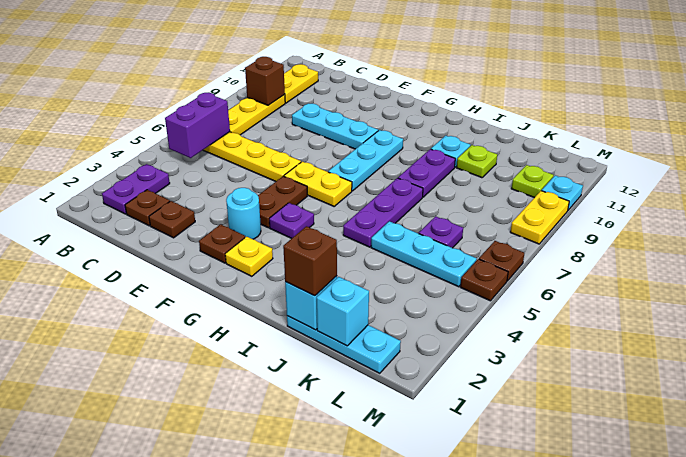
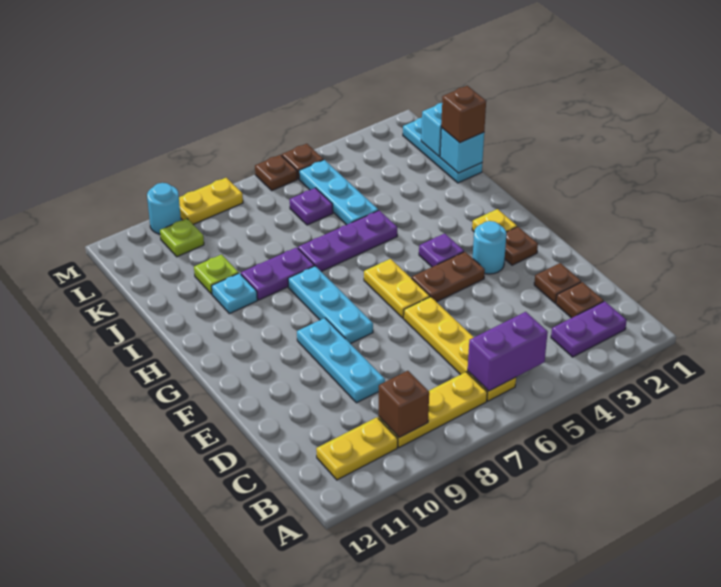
cyan 1x3 plate [328,130,403,191] -> cyan 1x3 plate turned to [288,266,373,344]
cyan 1x1 plate [542,175,583,210] -> cyan 1x1 round brick [147,183,181,234]

